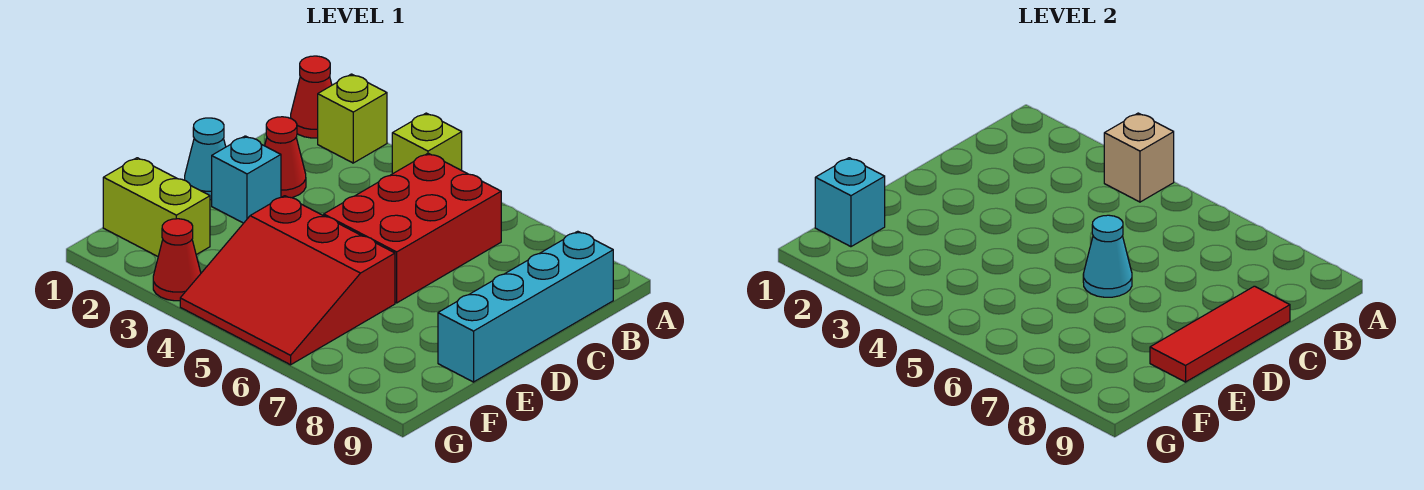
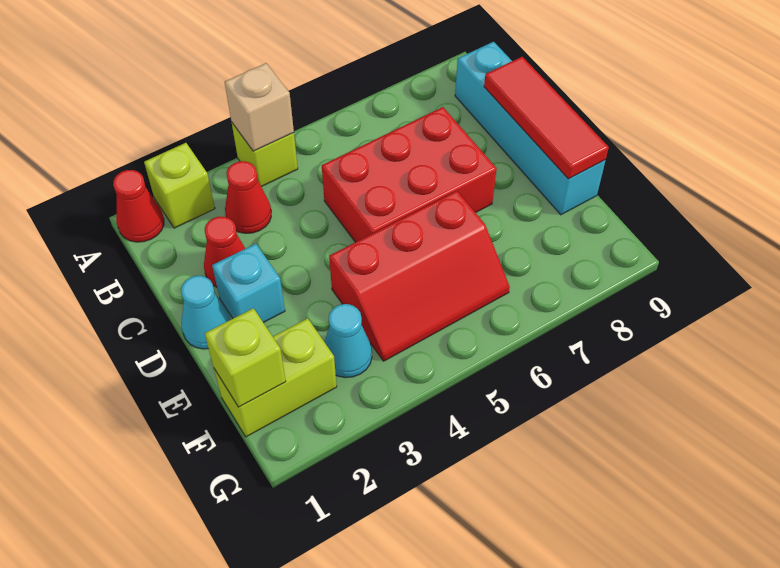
red 2x3 brick [324,153,501,303] -> red 2x3 brick turned to [322,107,497,242]
cyan 1x1 cone [1083,215,1132,297] -> cyan 1x1 cone moved to [325,304,372,378]
red 3x3 slope [180,196,395,365] -> red 2x3 slope [329,191,510,361]
cyan 1x1 brick [815,158,885,247] -> lime 1x1 brick [205,308,286,407]
red 1x1 cone [153,219,201,301] -> red 1x1 cone moved to [225,161,271,233]

